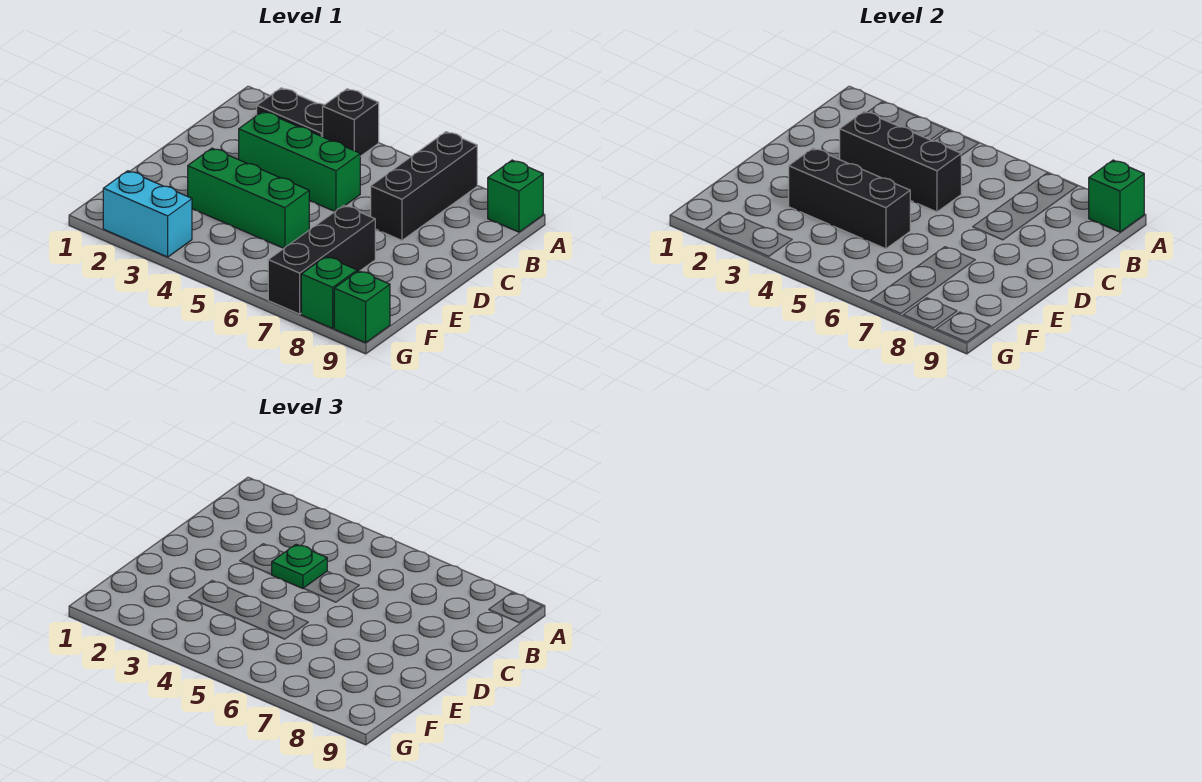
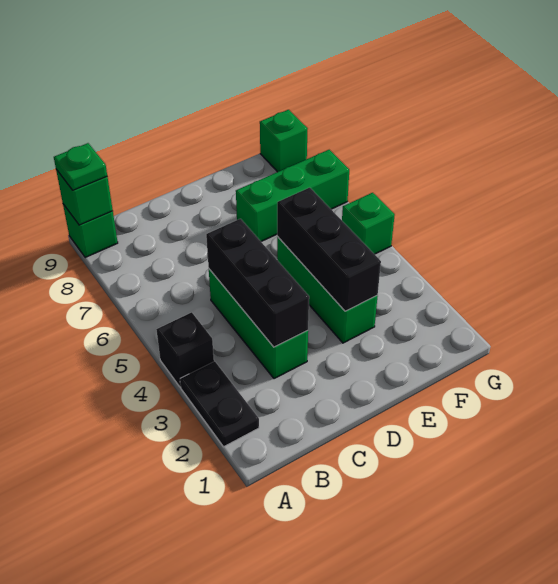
black 1x3 brick [371,132,477,240] -> none
green 1x1 plate [271,544,327,589] -> green 1x1 plate moved to [54,143,107,190]
black 1x3 brick [268,205,375,314] -> green 1x3 brick [236,150,349,242]
cyan 1x2 brick [103,171,192,257] -> none
green 1x1 brick [301,256,357,328] -> green 1x1 brick moved to [342,193,395,254]

